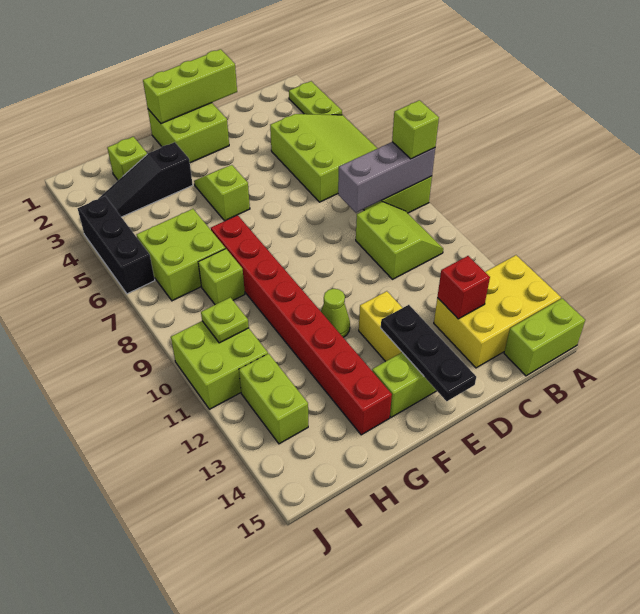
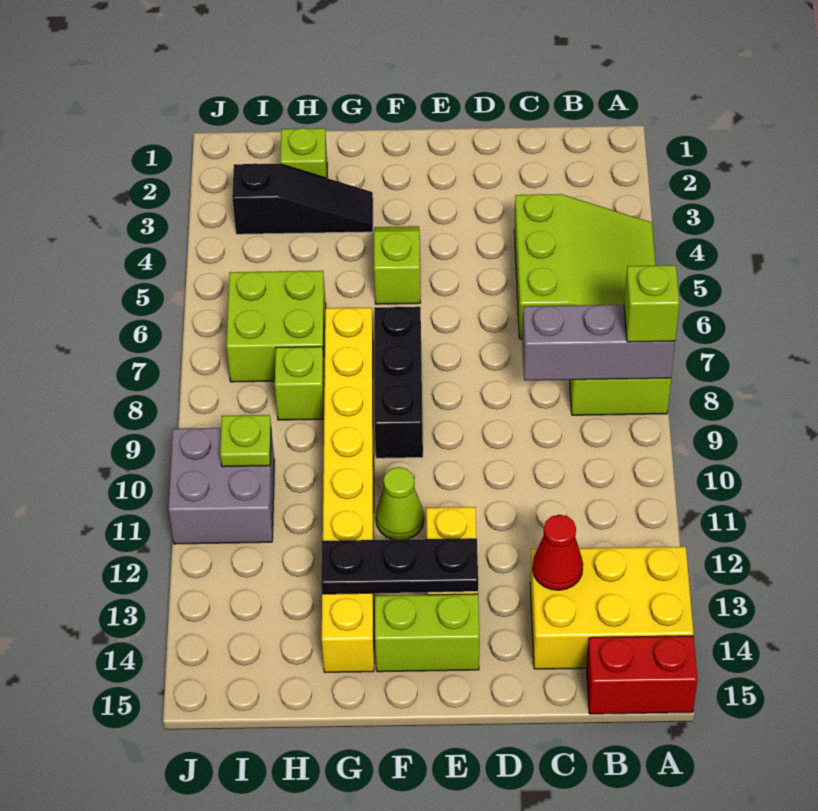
lime 1x2 plate [289,81,342,115] -> none
lime 1x2 brick [504,298,585,376] -> red 1x2 brick [587,636,698,714]
lime 2x2 slope [356,202,443,279] -> none
red 1x1 brick [437,256,490,319] -> red 1x1 cone [533,515,583,590]
lime 1x3 brick [143,49,237,123] -> none
lime 2x2 brick [148,103,229,163] -> none
black 1x3 plate [381,305,476,401] -> black 1x3 plate turned to [321,538,478,594]
black 1x3 slope [98,142,193,217] -> black 1x3 slope turned to [232,163,373,234]
red 1x8 brick [211,215,392,435] -> yellow 1x8 brick [322,308,374,672]
lime 2x2 brick [171,321,268,409] -> grey 2x2 brick [168,428,274,544]
lime 1x2 brick [239,354,308,444] -> none
black 1x3 brick [78,196,155,294] -> black 1x3 brick moved to [374,307,423,458]

